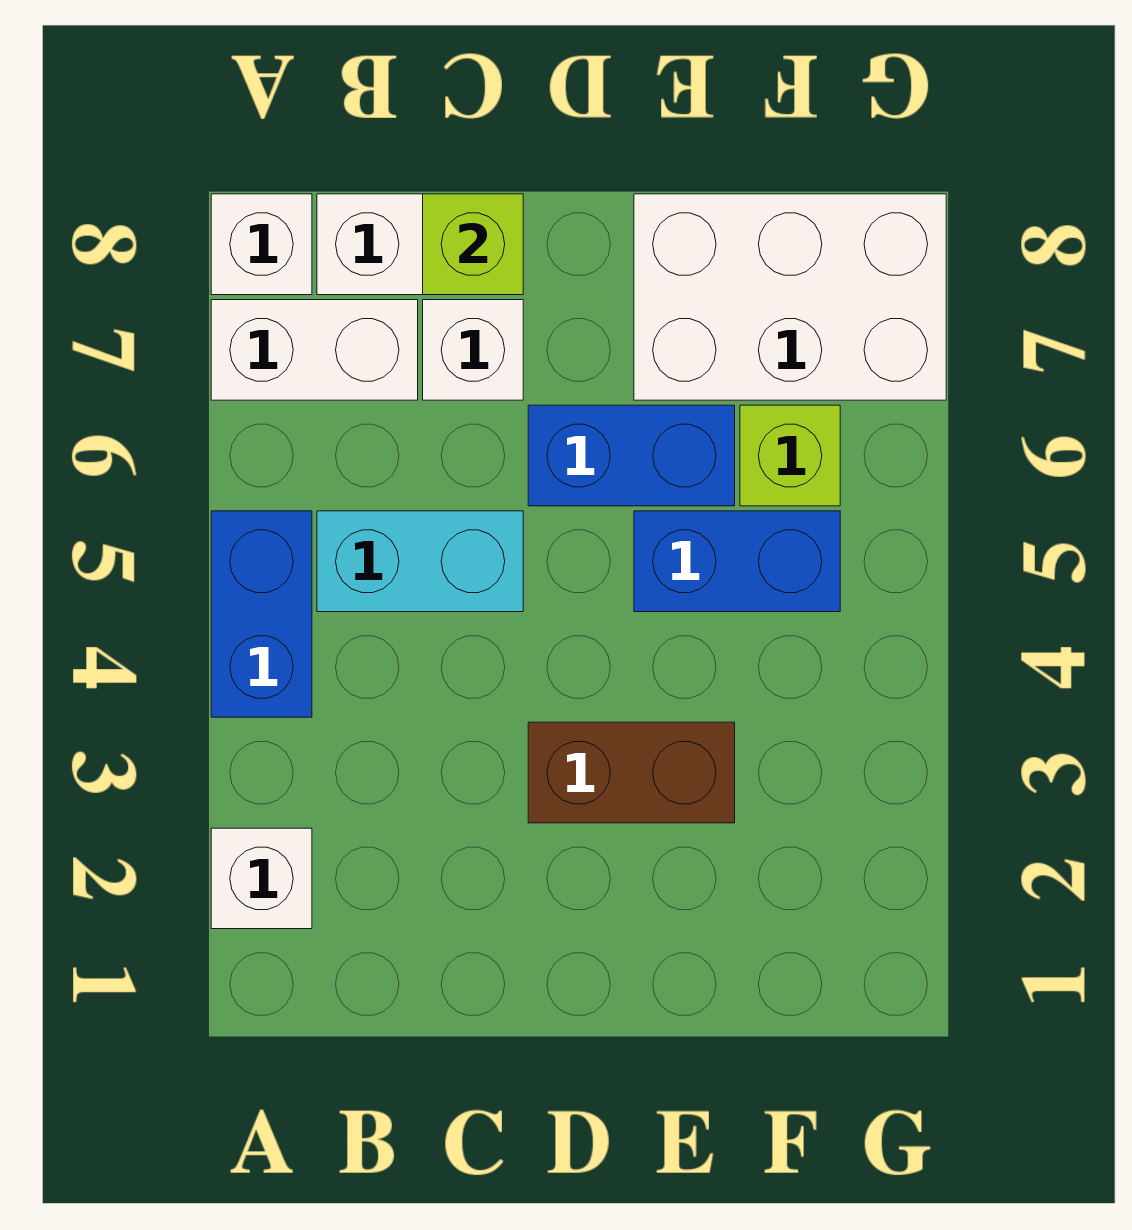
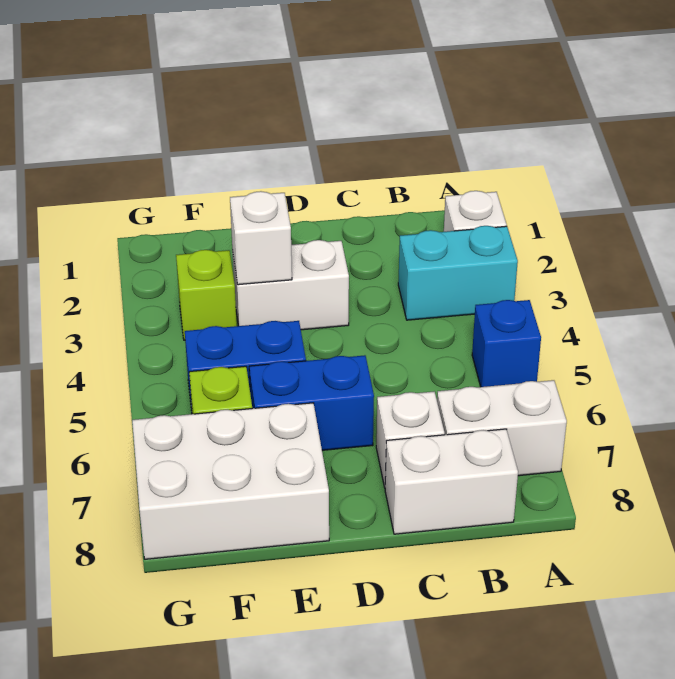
blue 1x2 brick [211,511,312,717] -> blue 1x1 brick [472,300,541,387]
white 1x1 brick [211,194,312,295] -> white 1x1 brick moved to [230,191,292,285]
cyan 1x2 brick [317,511,523,612] -> cyan 1x2 brick moved to [398,226,518,320]
lime 1x1 brick [423,194,523,295] -> lime 1x1 brick moved to [176,250,237,340]
brown 1x2 brick [528,722,735,823] -> white 1x2 brick [233,240,349,330]

